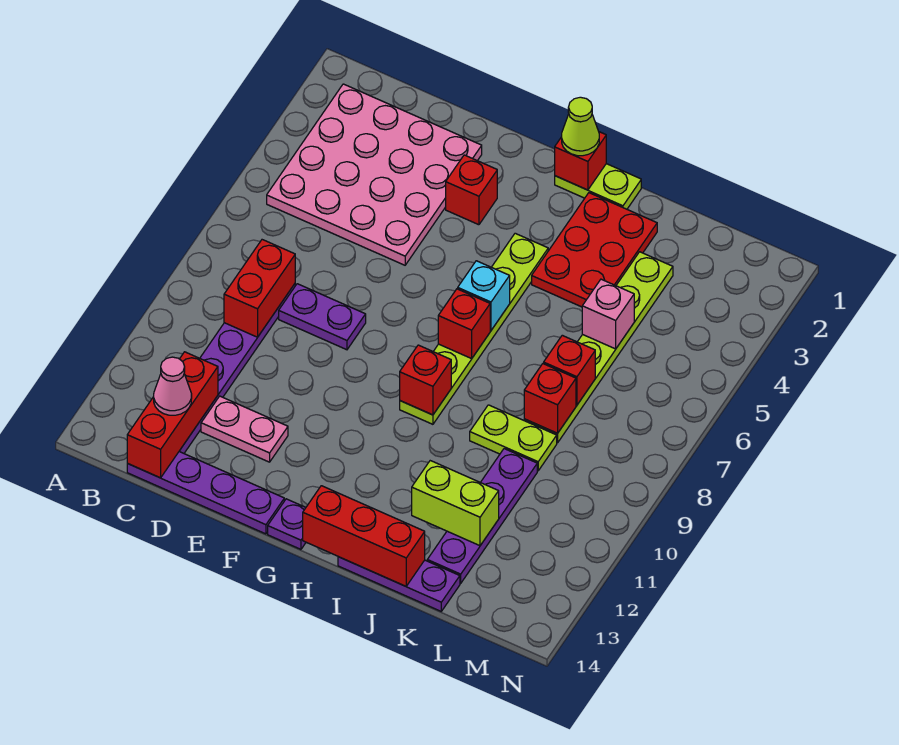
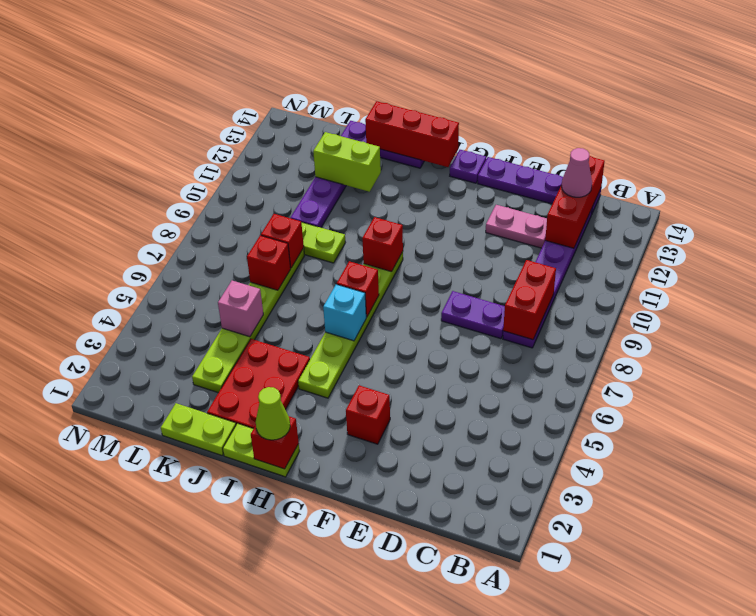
pink 4x4 plate [267,84,482,265] -> none
none -> lime 1x2 plate [161,403,236,455]

